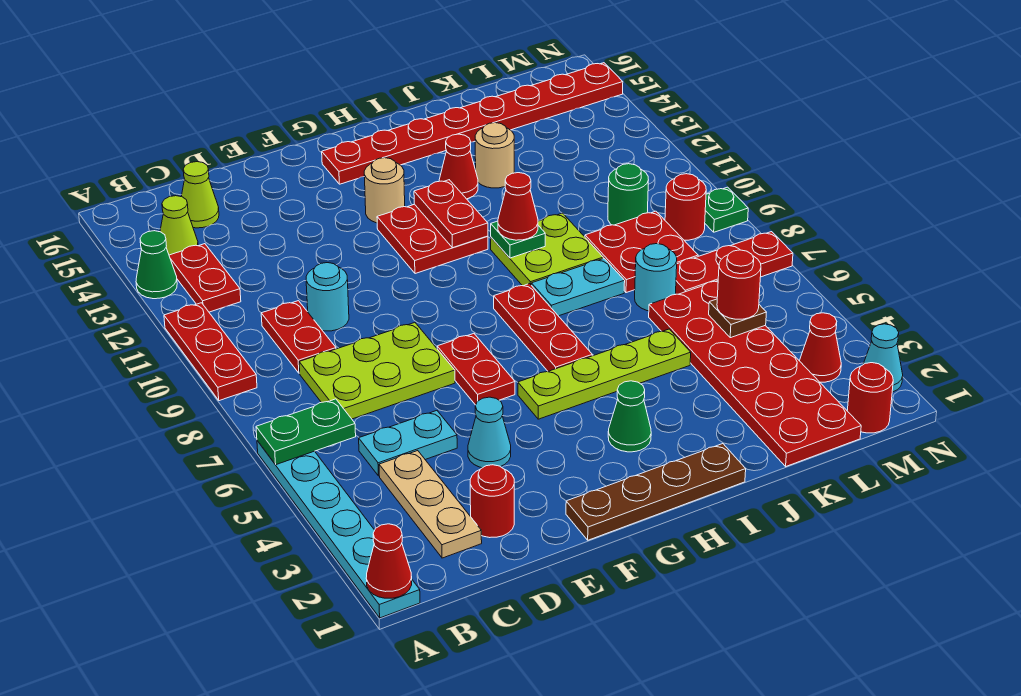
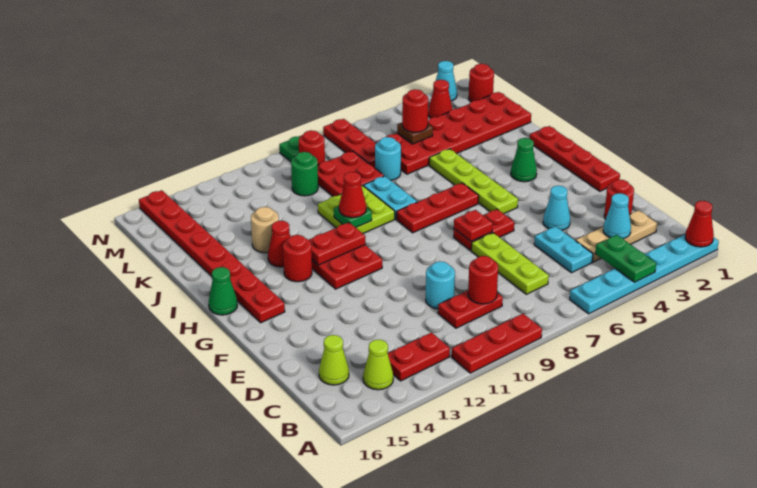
green 1x2 plate [256,399,356,465] -> green 1x2 plate moved to [595,235,656,282]
green 1x1 cone [136,231,177,299] -> green 1x1 cone moved to [209,267,237,315]
none -> cyan 1x1 cone [603,193,631,239]
lime 2x3 plate [299,323,455,419] -> lime 1x3 plate [471,233,549,294]
none -> red 1x1 round brick [468,256,498,304]
brown 1x4 plate [566,444,746,540] -> red 1x4 plate [530,126,620,191]
none -> red 1x1 plate [454,210,493,241]
tan 1x1 round brick [364,158,405,223] -> none
none -> red 1x1 round brick [283,235,312,282]

